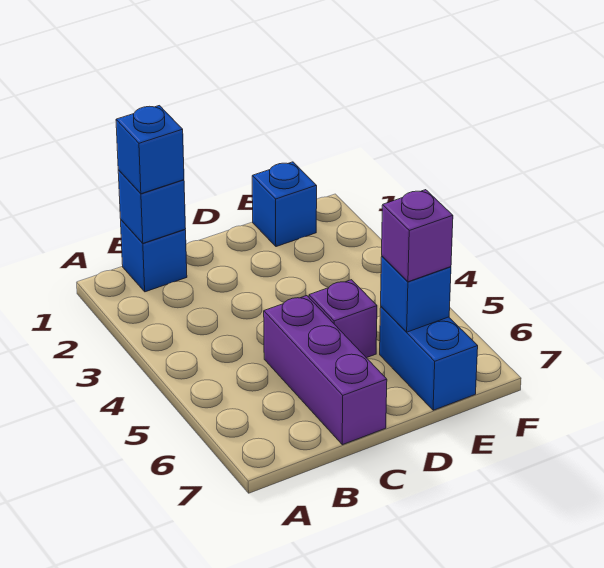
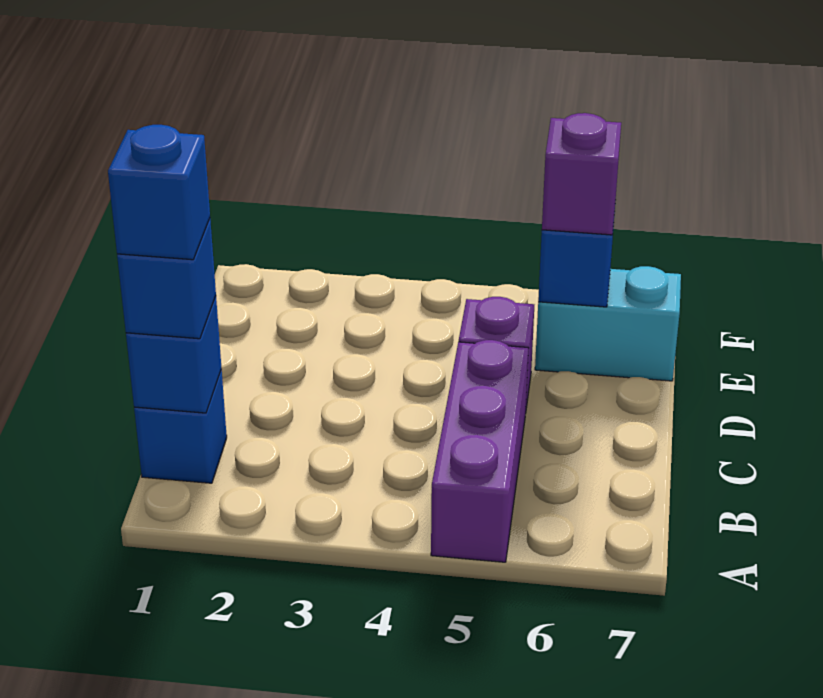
purple 1x3 brick [264,296,387,445] -> purple 1x3 brick turned to [431,340,528,562]
blue 1x1 brick [252,162,317,247] -> blue 1x1 brick moved to [108,125,210,260]
blue 1x2 brick [380,307,478,410] -> cyan 1x2 brick [535,266,681,381]

